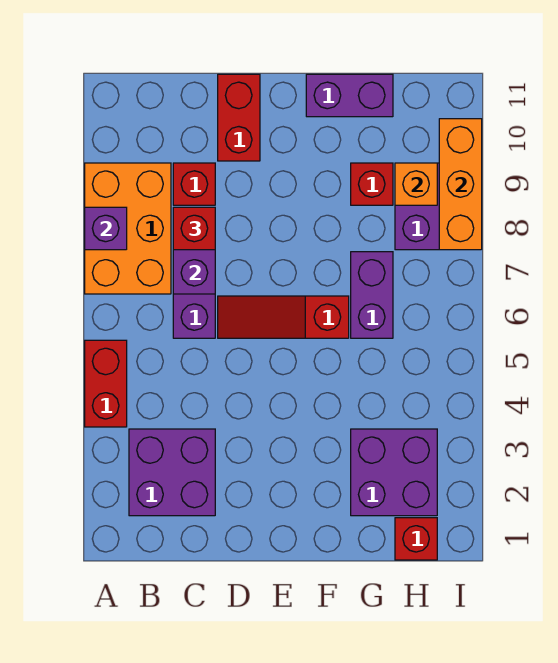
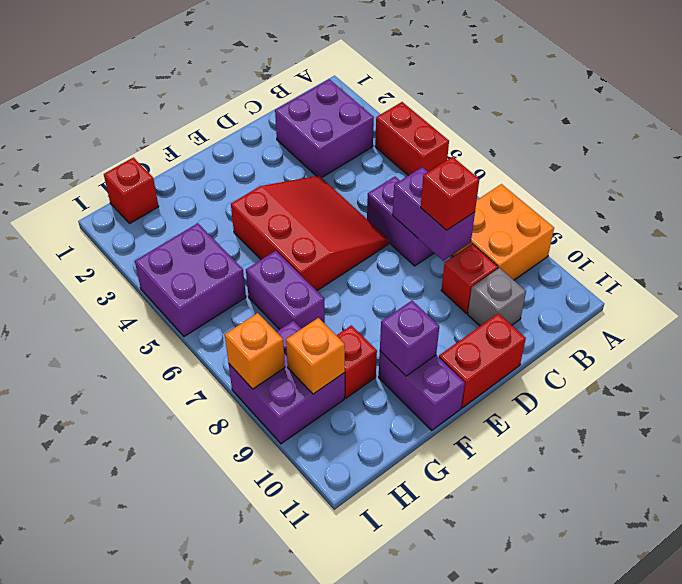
orange 2x3 brick [85,163,171,294] -> orange 2x2 brick [452,184,554,280]
purple 1x1 brick [85,207,127,250] -> purple 1x1 brick moved to [380,301,439,376]
none -> grey 1x1 brick [468,268,526,326]
red 1x3 slope [218,296,349,338] -> red 3x3 slope [231,176,389,291]
red 1x2 brick [218,74,260,161] -> red 1x2 brick turned to [439,313,526,408]
purple 1x2 brick [306,74,393,117] -> purple 1x2 brick turned to [379,351,465,430]
purple 2x2 brick [351,429,437,516] -> purple 2x2 brick moved to [135,223,246,337]
orange 1x3 brick [439,119,482,250] -> orange 1x1 brick [225,313,285,389]

